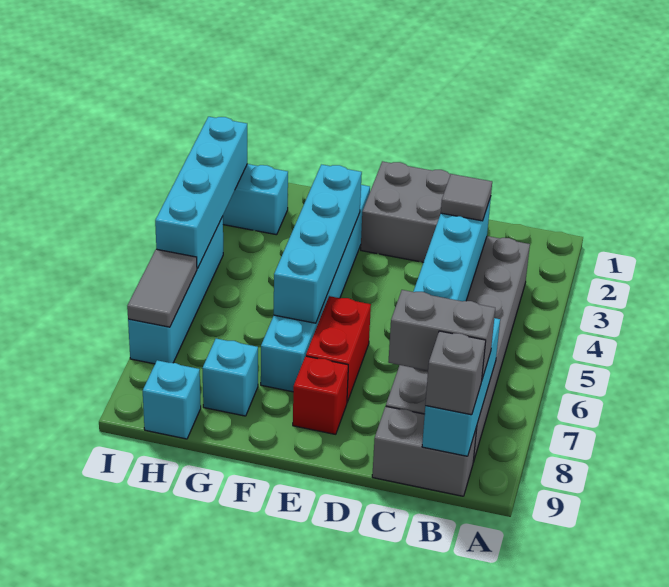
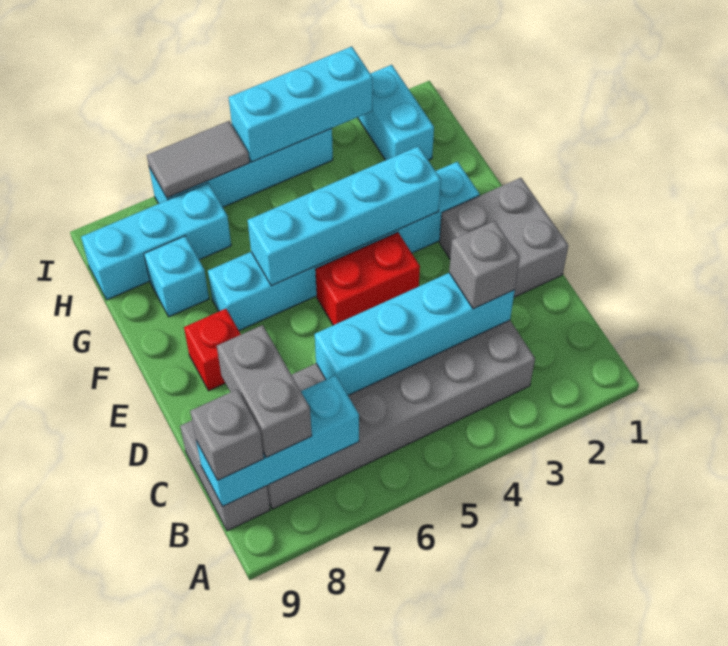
grey 1x1 tile [441,174,492,221] -> grey 1x1 brick [449,221,520,309]
red 1x2 brick [306,296,371,402] -> red 1x2 brick moved to [315,232,420,325]
cyan 1x1 brick [143,360,201,439] -> cyan 1x3 brick [81,183,231,300]
cyan 1x4 brick [155,117,247,269] -> cyan 1x3 brick [229,46,373,162]

